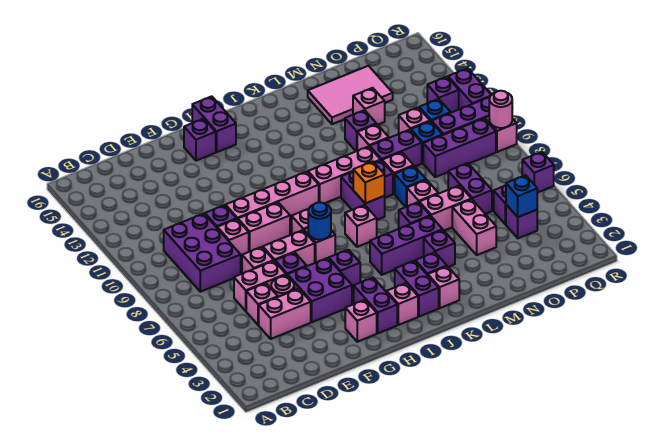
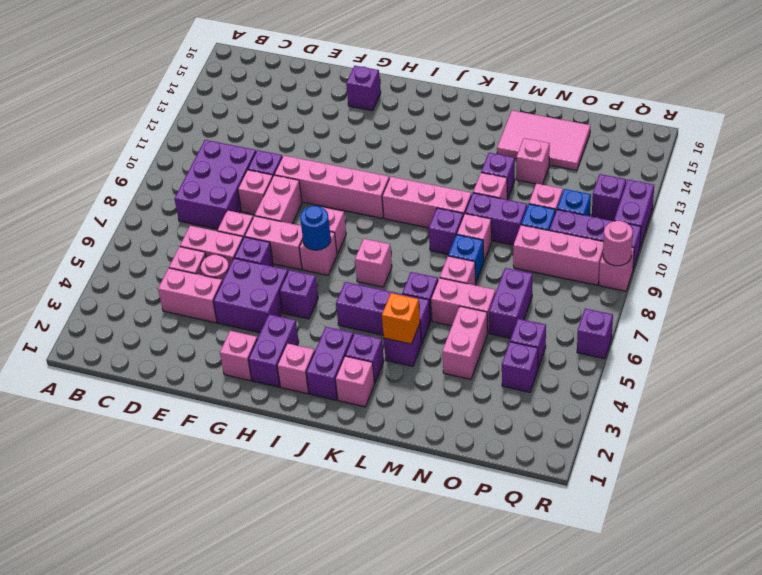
pink 1x2 brick [238,202,290,252] -> pink 1x2 brick turned to [255,175,302,224]
purple 1x2 brick [192,96,236,152] -> none
purple 1x2 brick [341,172,385,220] -> none
orange 1x1 brick [353,161,385,203] -> orange 1x1 brick moved to [382,293,420,344]
purple 1x3 brick [423,119,496,177] -> pink 1x3 brick [513,225,603,285]
blue 1x1 brick [506,175,537,217] -> none

